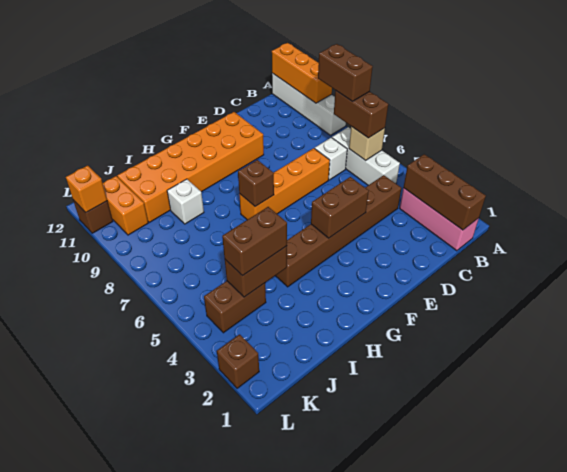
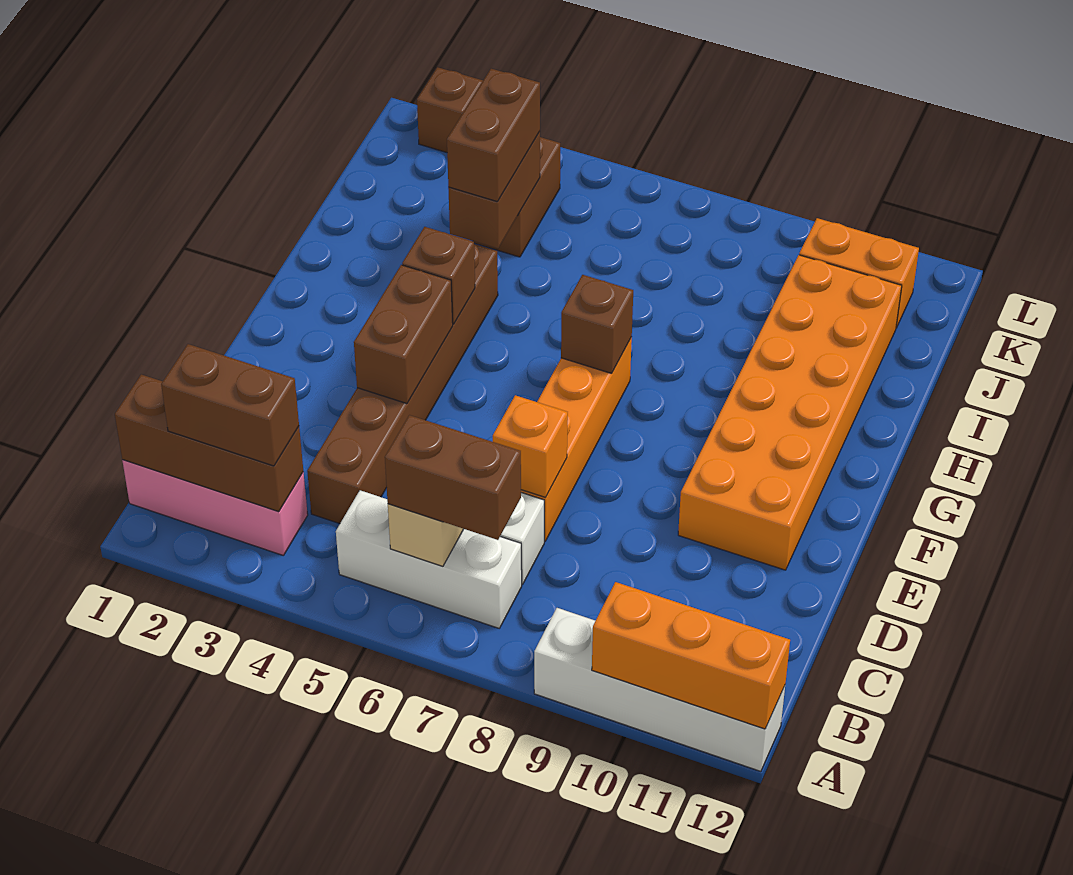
brown 1x2 brick [318,44,373,102] -> brown 1x2 brick moved to [161,344,299,466]
white 1x1 brick [167,179,204,224] -> none
brown 1x1 brick [73,200,113,233] -> brown 1x1 brick moved to [402,227,475,324]
orange 1x1 brick [66,165,107,212] -> orange 1x1 brick moved to [493,395,568,497]

